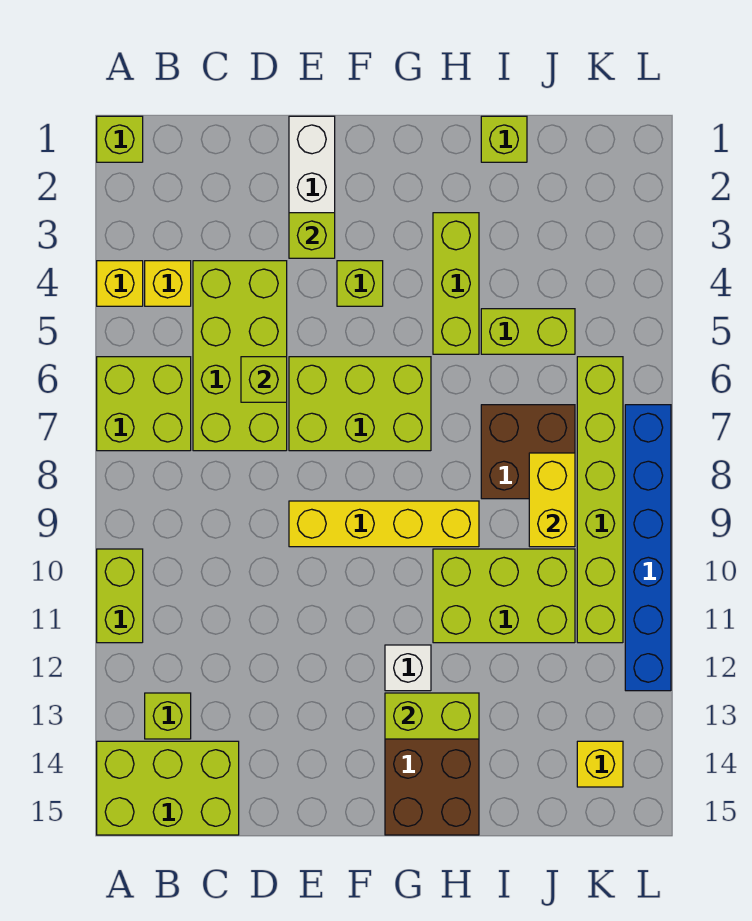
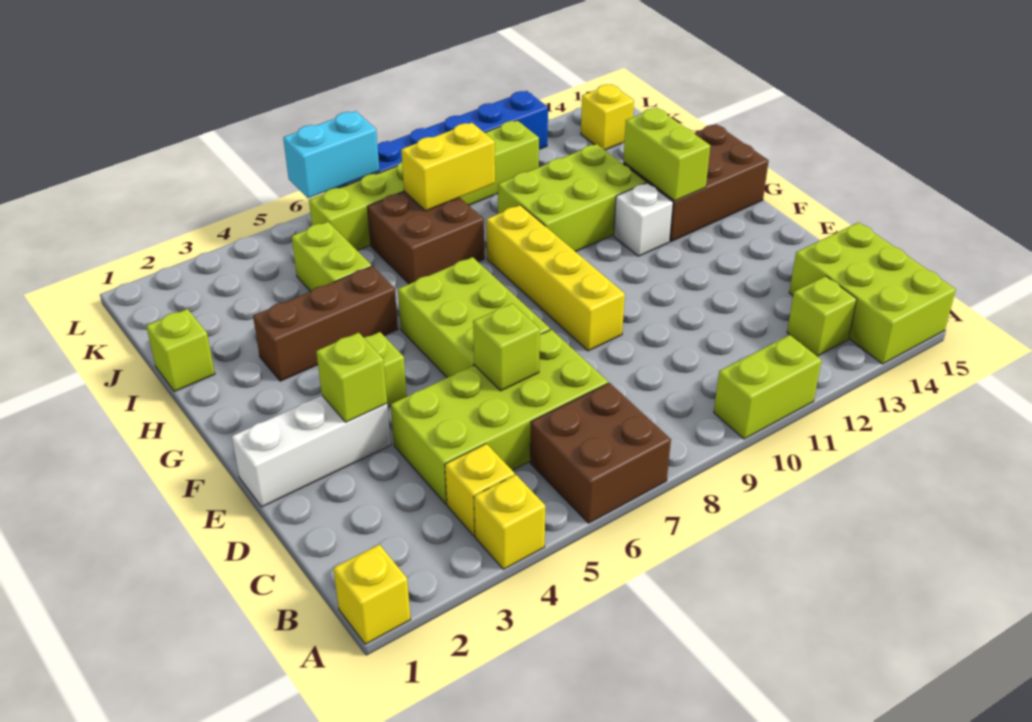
lime 1x1 brick [97,116,143,162] -> yellow 1x1 brick [333,544,411,644]
lime 2x2 brick [97,357,191,451] -> brown 2x2 brick [530,383,671,523]
lime 1x3 brick [433,213,479,354] -> brown 1x3 brick [253,266,398,381]
lime 2x3 brick [433,549,575,643] -> lime 2x3 brick turned to [498,144,646,252]
none -> cyan 1x2 brick [283,111,379,198]

